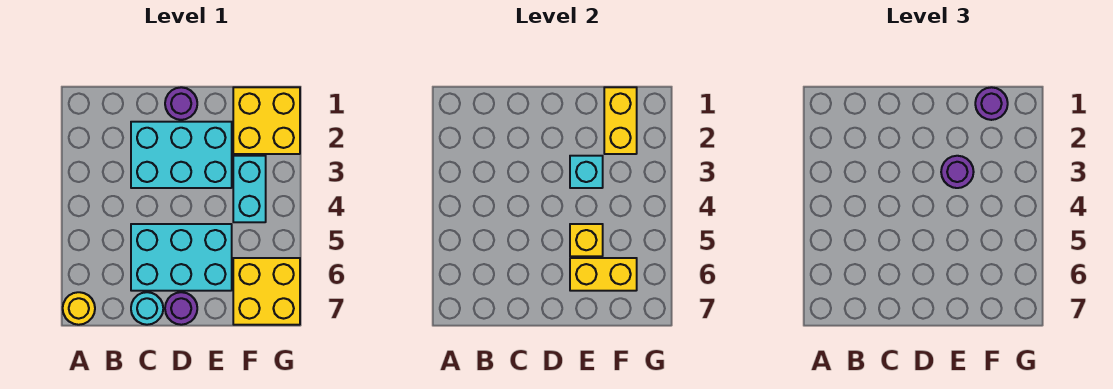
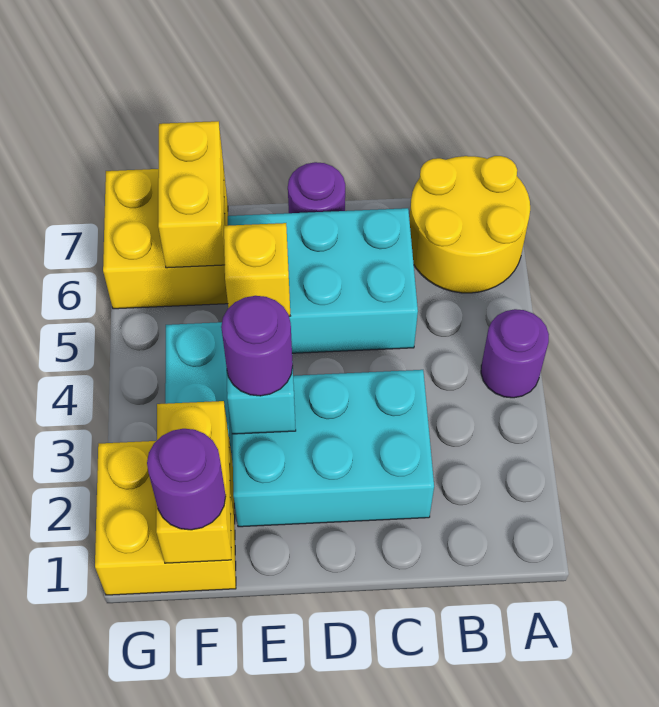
yellow 1x1 round brick [63,292,95,325] -> yellow 2x2 round brick [409,156,530,293]
cyan 1x1 round brick [131,292,163,325] -> none
purple 1x1 round brick [165,87,197,120] -> purple 1x1 round brick moved to [481,309,549,398]
yellow 1x2 brick [570,258,637,291] -> yellow 1x2 brick turned to [158,121,225,268]

